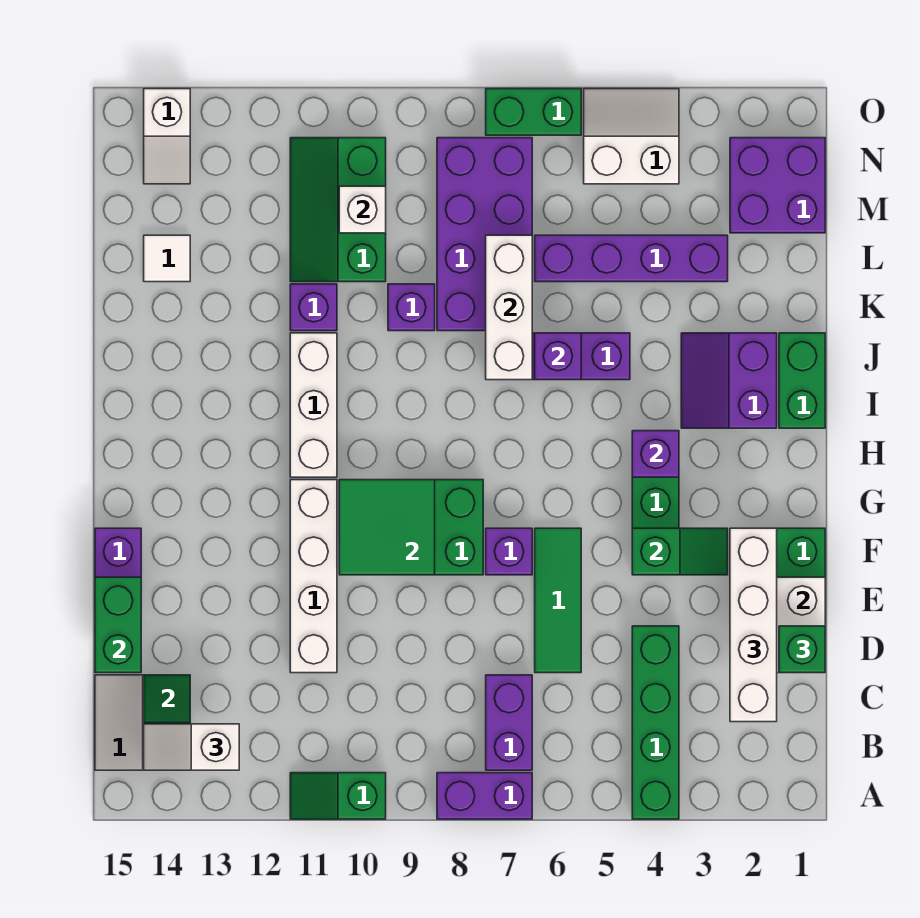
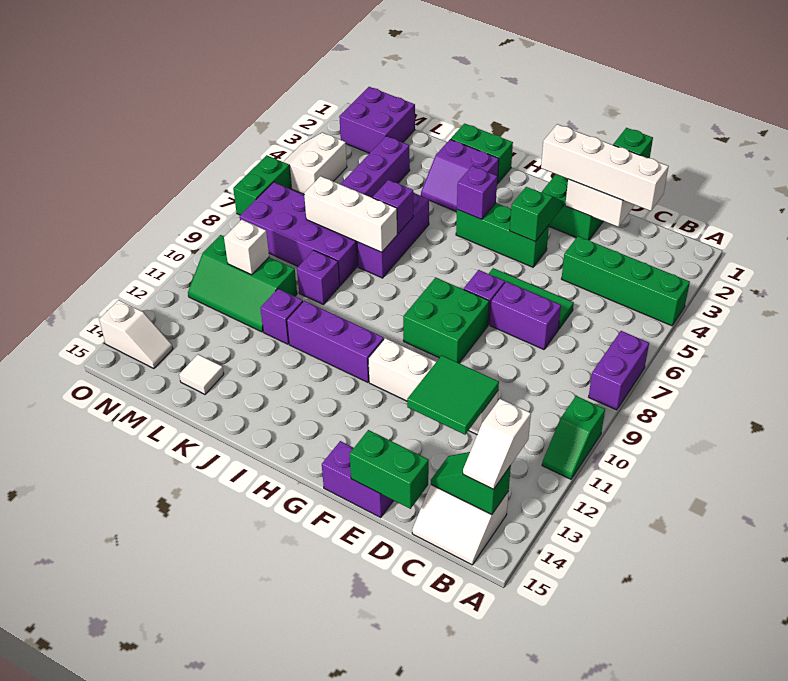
purple 1x2 brick [486,675,532,770] -> purple 1x2 brick moved to [490,282,561,350]
green 2x2 tile [339,480,435,575] -> green 2x2 tile moved to [407,355,499,435]
white 1x3 brick [290,333,337,477] -> purple 1x3 brick [287,301,384,382]

